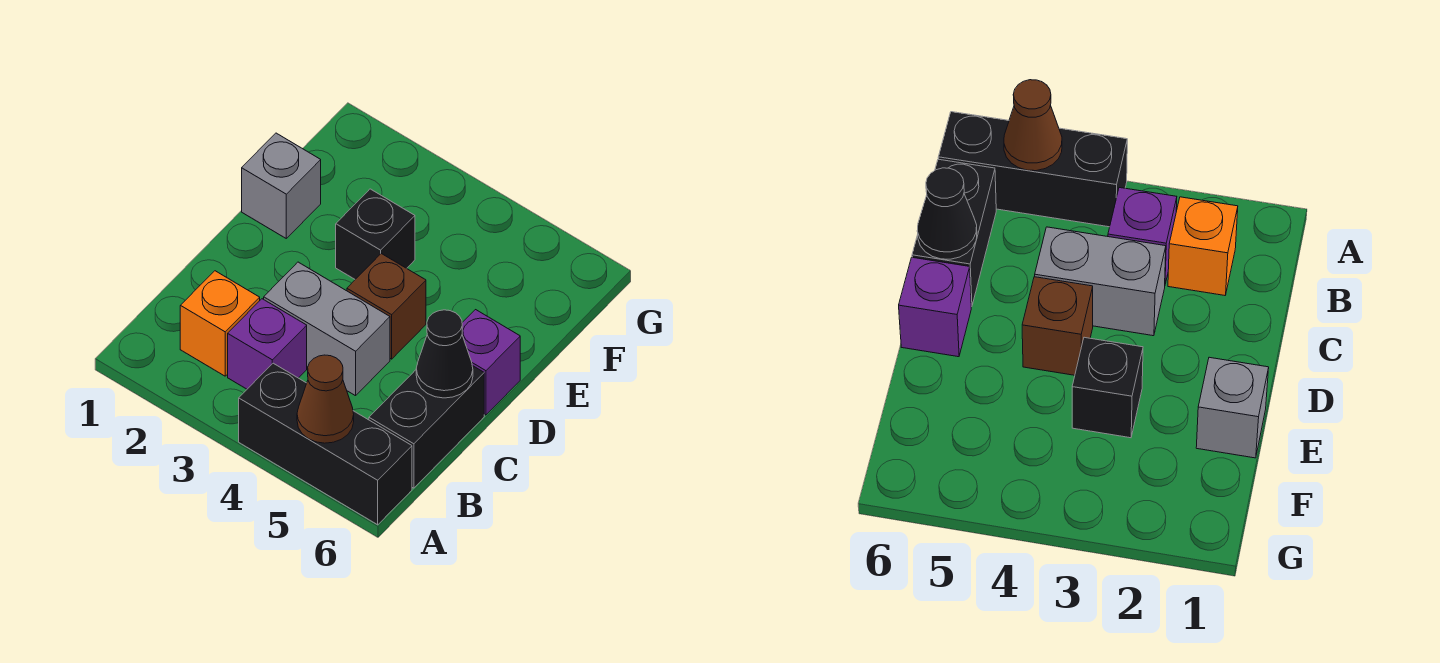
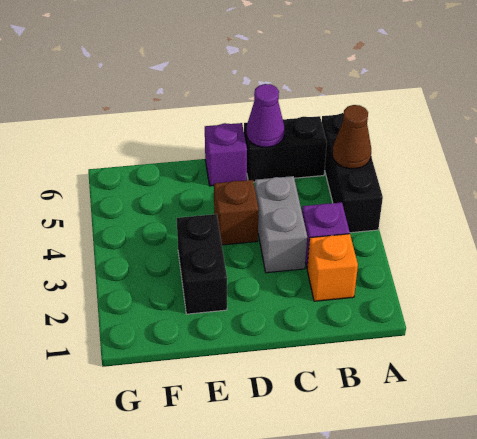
black 1x1 cone [416,310,473,398] -> purple 1x1 cone [247,84,284,147]
grey 1x1 brick [242,133,321,238] -> none
black 1x1 brick [336,189,415,279] -> black 1x2 brick [177,214,227,314]

